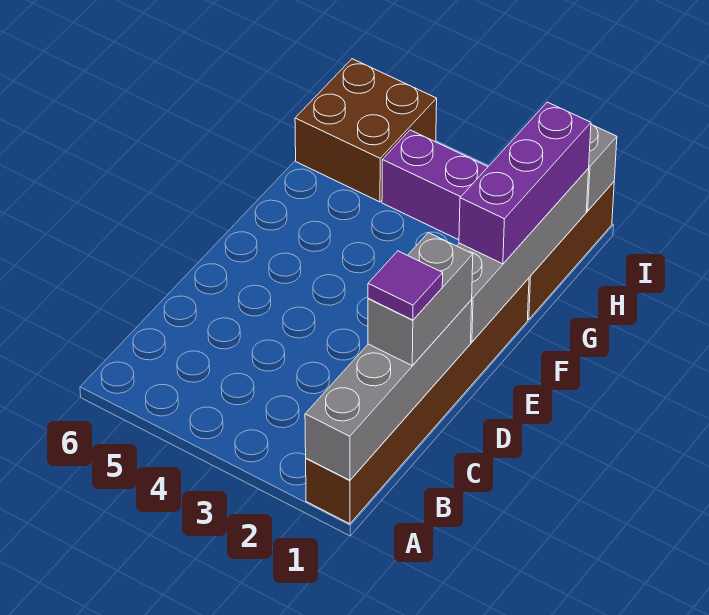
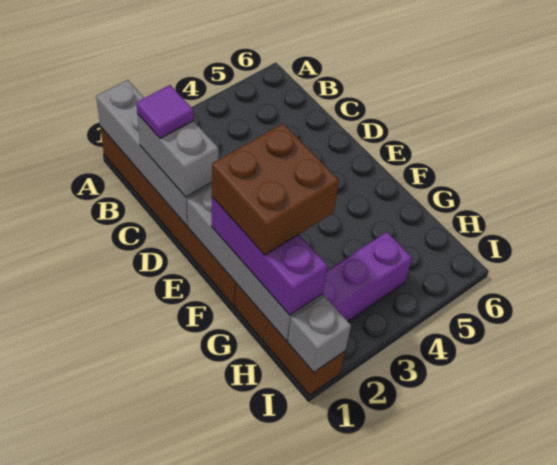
brown 2x2 brick [295,59,437,202] -> brown 2x2 brick moved to [212,124,339,255]

